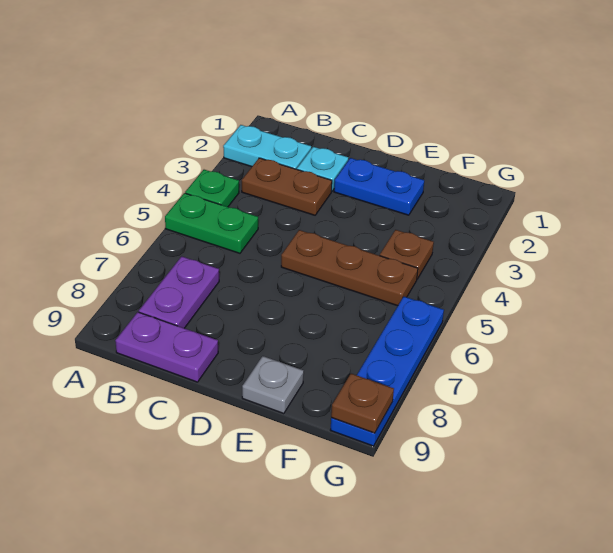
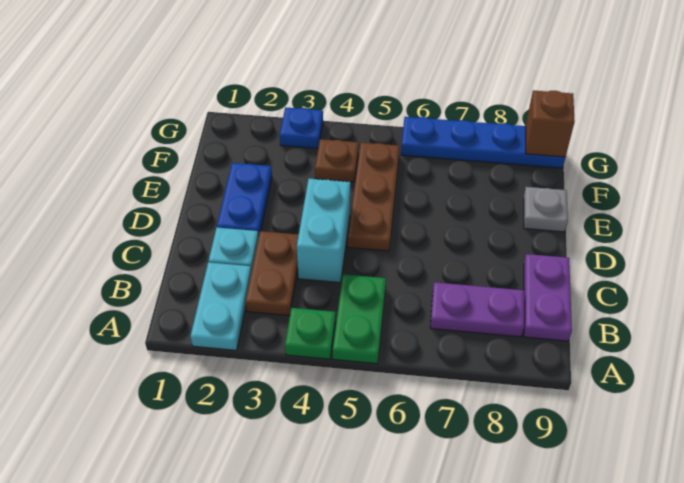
none -> cyan 1x2 brick [297,179,350,283]
none -> blue 1x1 plate [280,107,323,149]
brown 1x1 plate [331,374,394,433] -> brown 1x1 brick [526,90,575,157]

